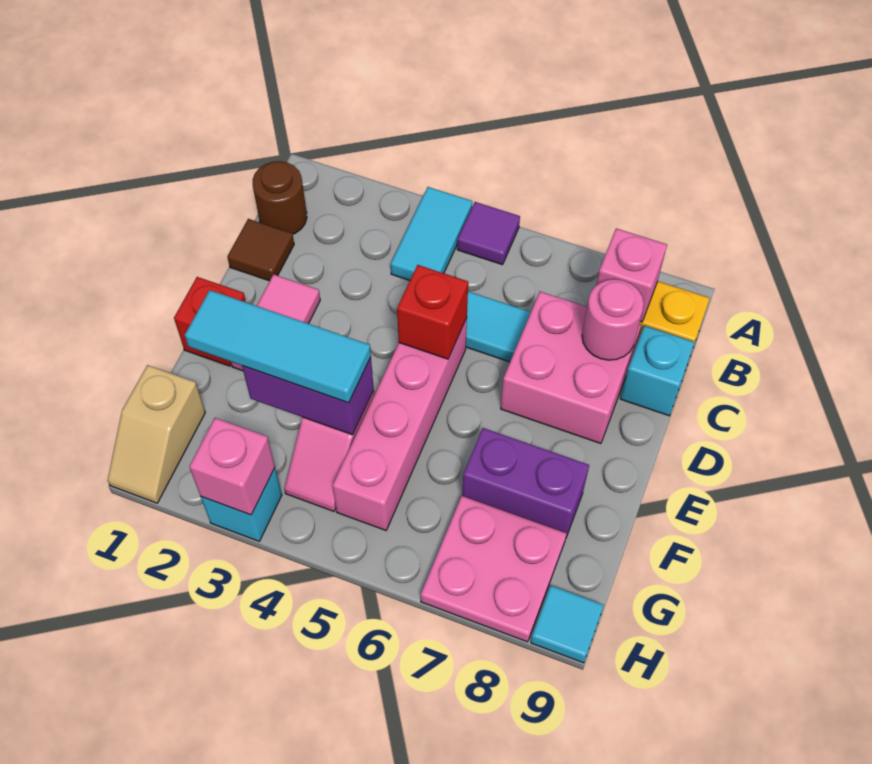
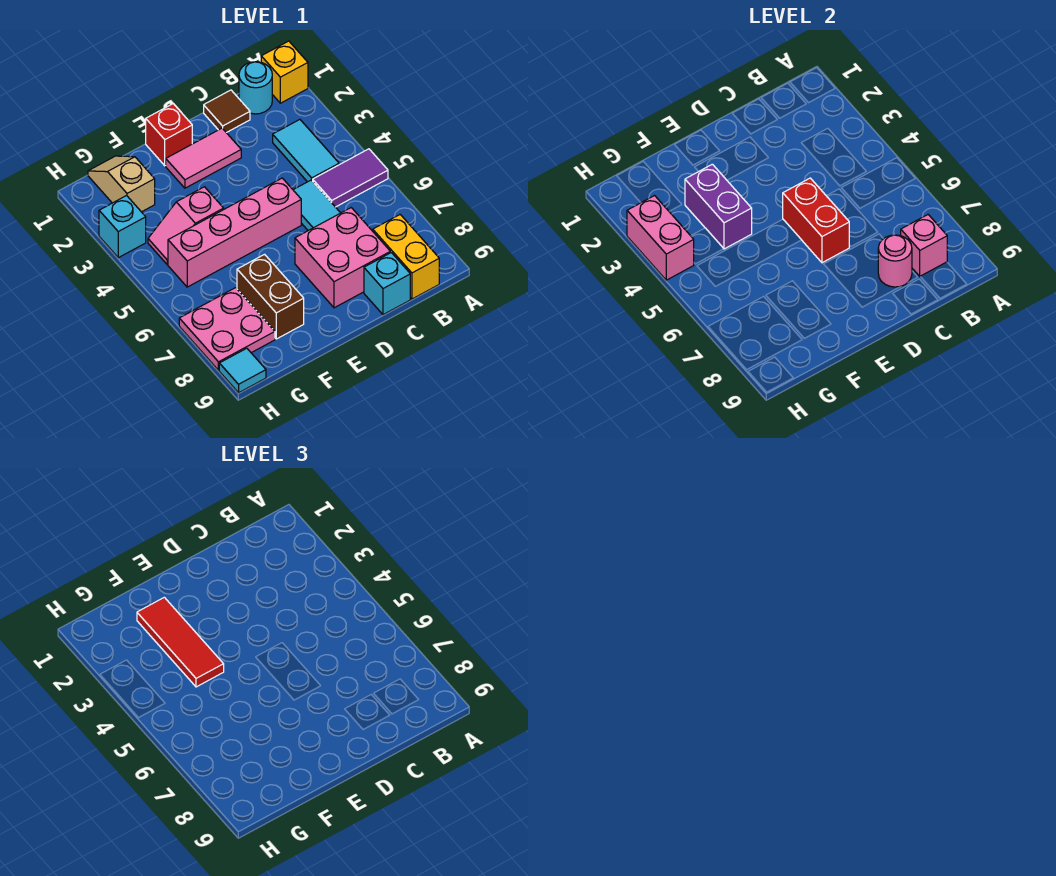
none -> yellow 1x1 brick [261,41,308,103]
cyan 1x2 tile [391,187,472,280] -> cyan 1x2 tile turned to [273,120,339,182]
purple 1x1 tile [457,202,520,265] -> purple 1x2 tile [313,149,388,207]
brown 1x1 round brick [253,161,307,234] -> cyan 1x1 round brick [239,62,272,114]
red 1x1 brick [397,265,468,359] -> red 1x2 brick [783,178,849,263]
cyan 1x3 tile [185,290,371,403] -> red 1x3 tile [137,597,224,687]
purple 1x2 brick [462,428,589,537] -> brown 1x2 brick [237,254,304,339]
tan 1x2 slope [107,365,205,503] -> tan 1x2 slope turned to [88,156,155,212]
pink 1x1 brick [189,418,275,515] -> pink 1x2 brick [627,196,694,280]

